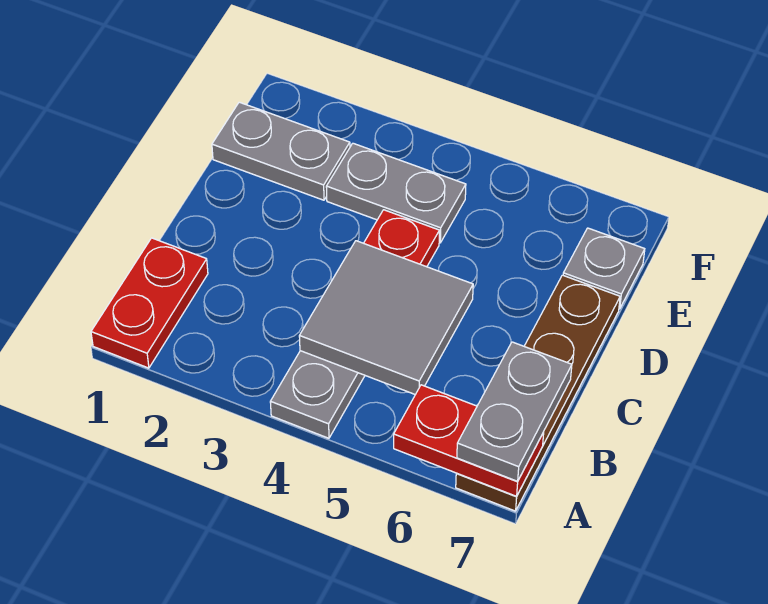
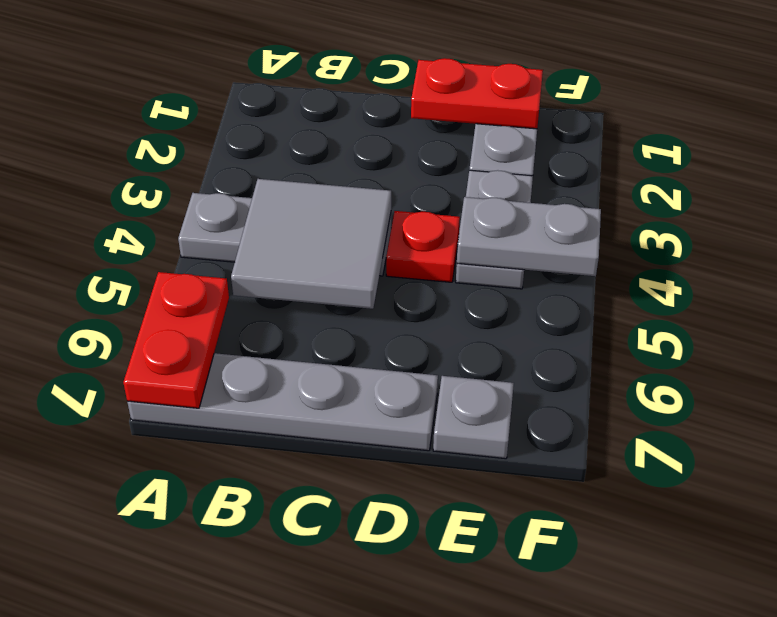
red 1x2 plate [91,238,208,368] -> red 1x2 plate moved to [411,58,543,129]
brown 1x4 plate [456,275,620,511] -> grey 1x4 plate [127,353,438,451]
grey 1x2 plate [457,342,572,481] -> grey 1x2 plate moved to [457,197,601,276]

